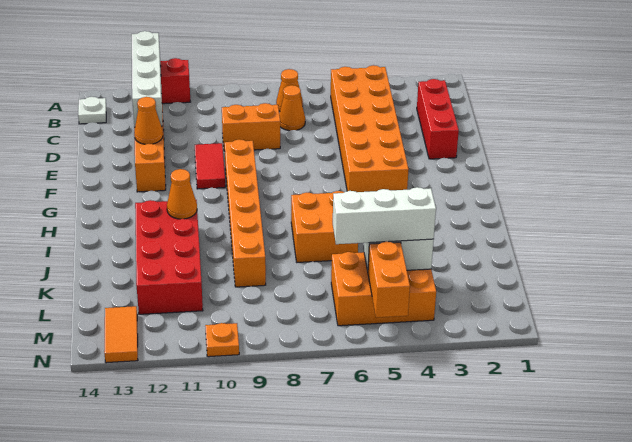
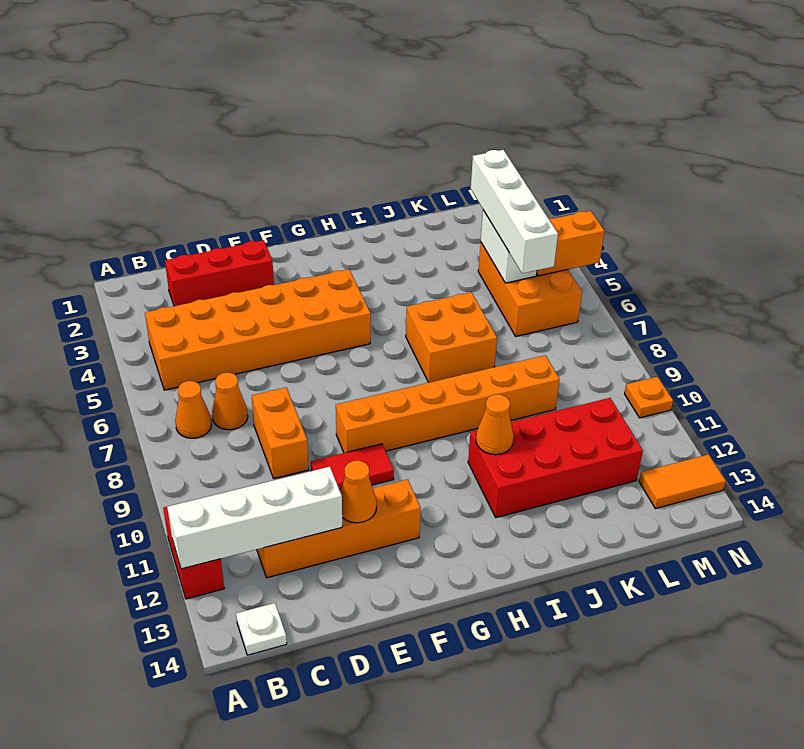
white 1x3 brick [333,187,436,244] -> white 1x4 brick [471,150,558,273]

